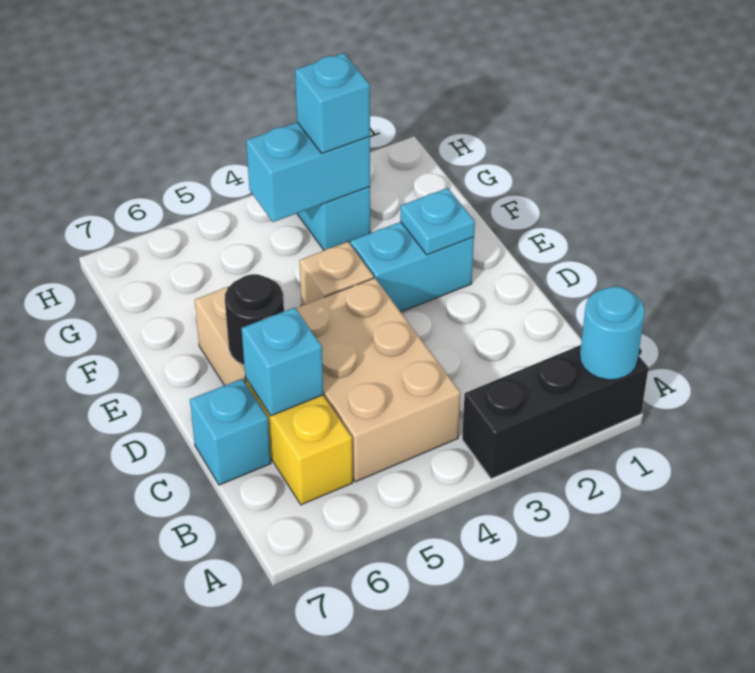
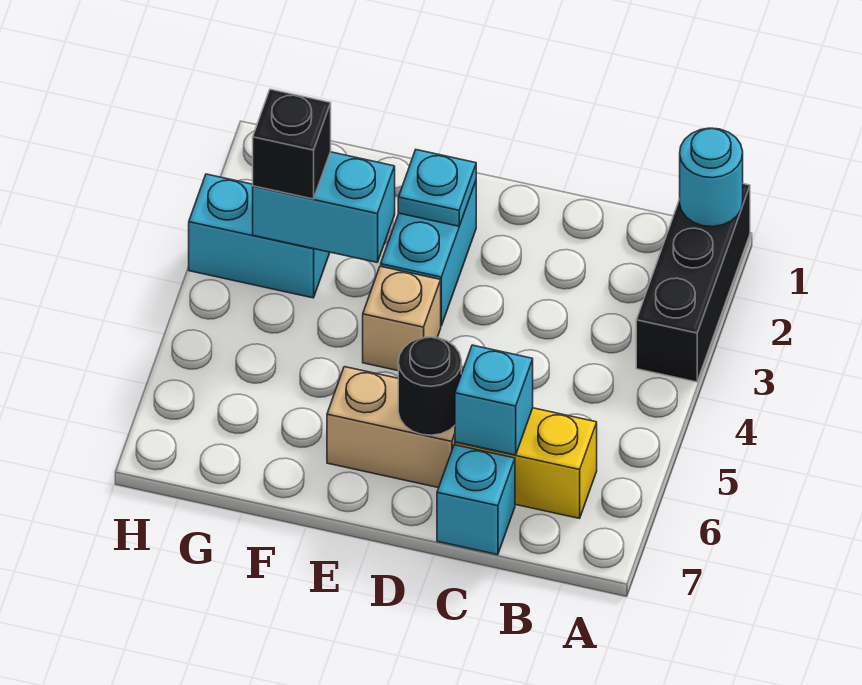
tan 2x3 brick [296,278,461,482] -> none
cyan 1x2 brick [246,122,370,222] -> cyan 1x2 brick turned to [253,152,395,262]
cyan 1x1 brick [295,53,370,153] -> black 1x1 brick [253,89,331,199]

